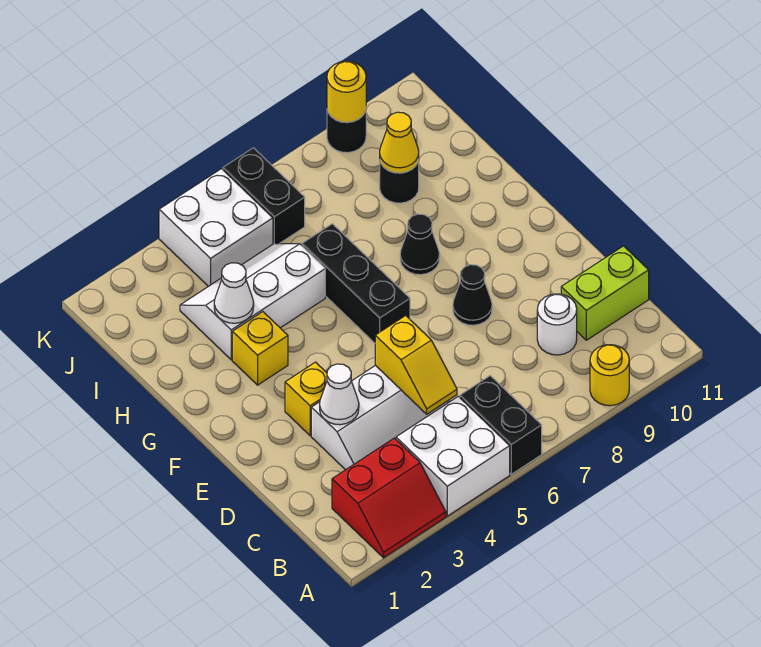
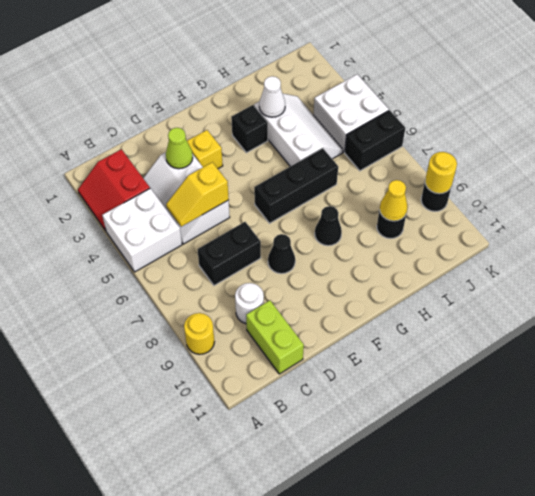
black 1x2 brick [460,376,542,474] -> black 1x2 brick moved to [197,222,261,285]
white 1x1 cone [320,364,359,425] -> lime 1x1 cone [166,128,193,169]
yellow 1x1 brick [232,312,288,385] -> black 1x1 brick [231,105,268,153]

